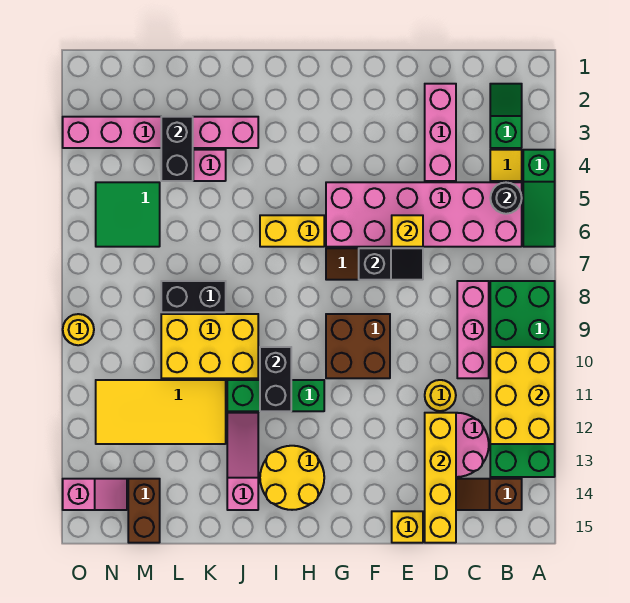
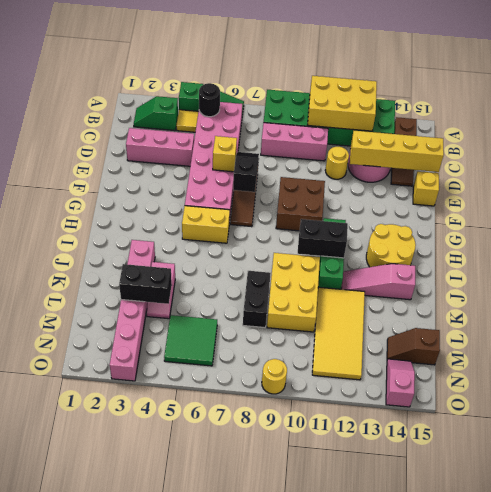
yellow 1x2 brick [260,215,324,247] -> yellow 1x2 brick turned to [182,206,230,243]
brown 1x2 brick [128,479,160,543] -> brown 1x2 slope [387,328,440,365]

